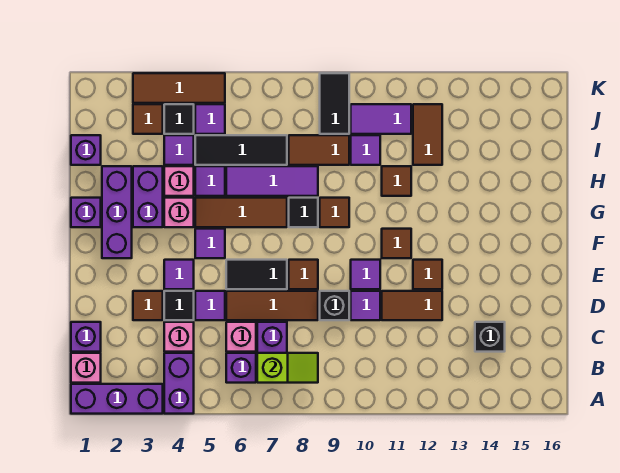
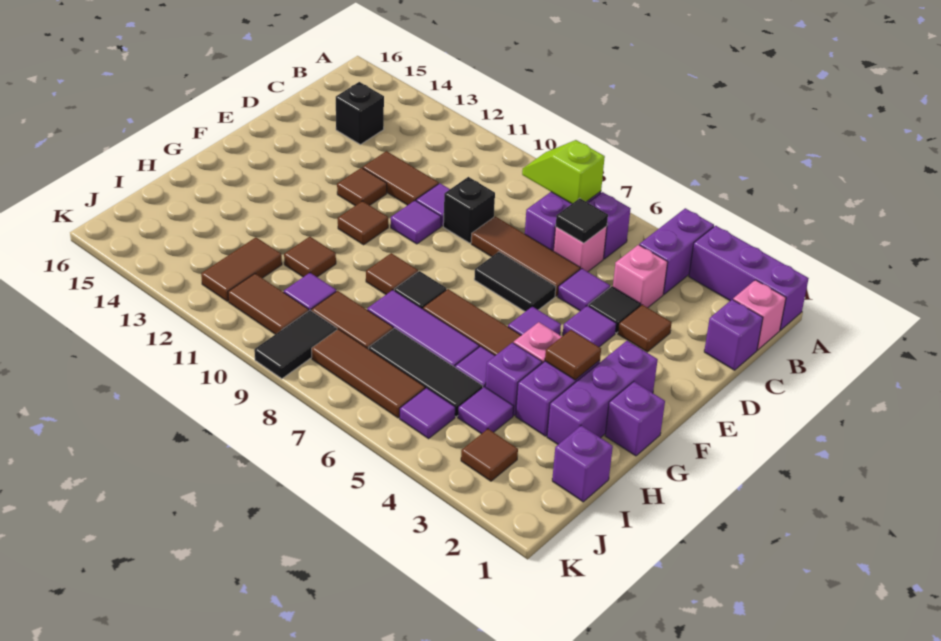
brown 1x1 tile [289,260,318,289] -> brown 1x1 tile moved to [545,330,601,380]
pink 1x1 brick [164,166,194,196] -> purple 1x1 brick [485,343,542,416]
black 1x1 tile [164,104,194,134] -> black 1x1 tile moved to [556,198,608,243]
purple 1x2 tile [351,104,411,134] -> brown 1x2 tile [228,274,309,334]
brown 1x3 tile [133,73,225,103] -> brown 1x3 tile moved to [312,329,425,418]

